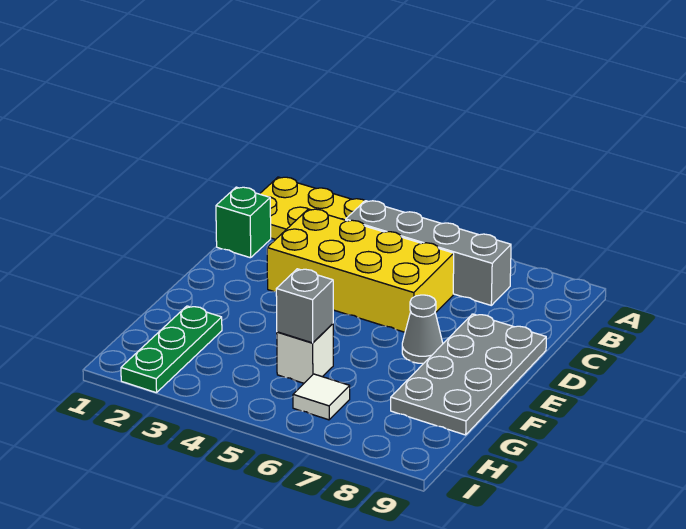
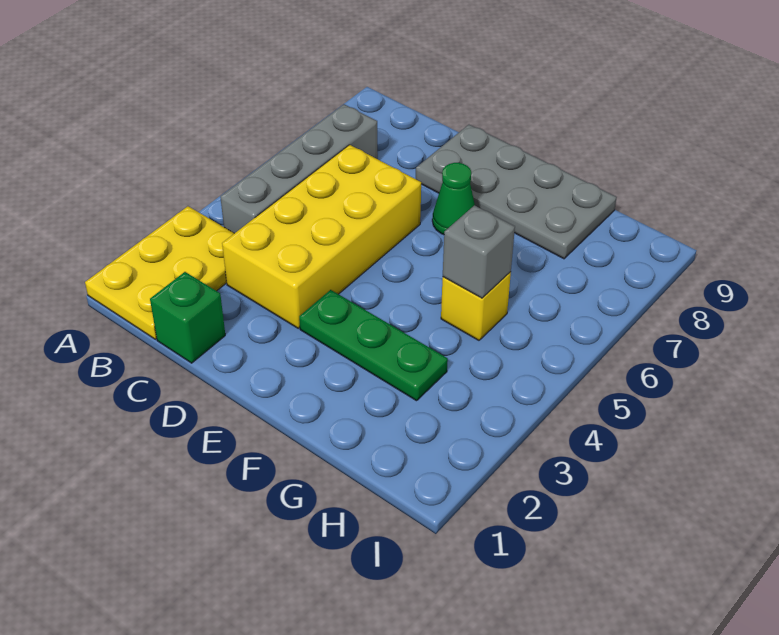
grey 1x1 cone [402,295,443,363] -> green 1x1 cone [432,163,475,235]
green 1x3 plate [121,306,222,393] -> green 1x3 plate moved to [299,290,448,401]
white 1x1 brick [277,324,333,383] -> yellow 1x1 brick [441,272,511,340]
white 1x1 tile [293,374,350,420] -> none

